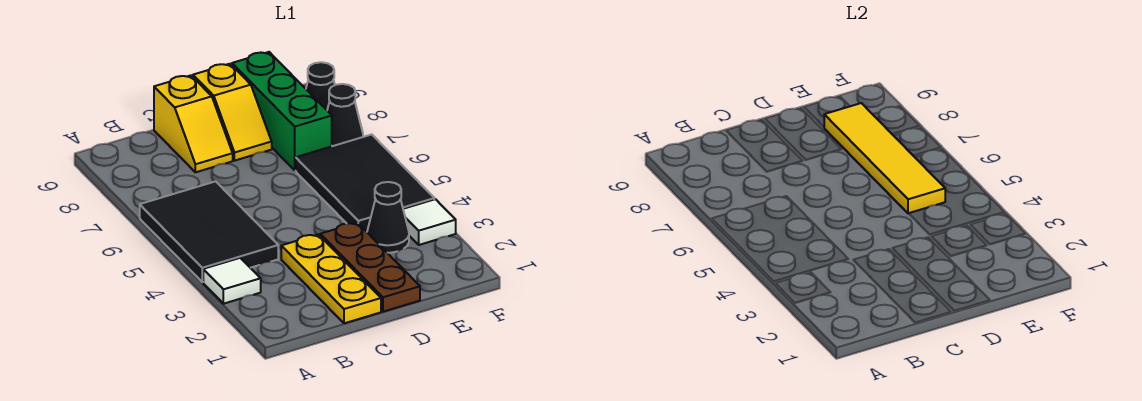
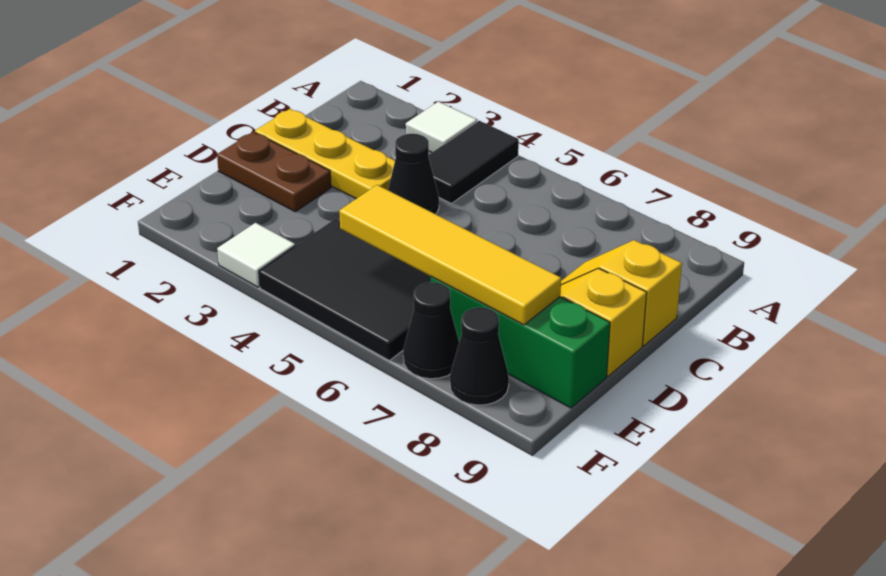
black 2x3 tile [140,181,278,282] -> black 1x2 tile [428,121,519,203]
brown 1x3 plate [320,223,420,312] -> brown 1x2 plate [217,132,331,212]
black 1x1 cone [367,182,409,253] -> black 1x1 cone moved to [388,134,439,214]

